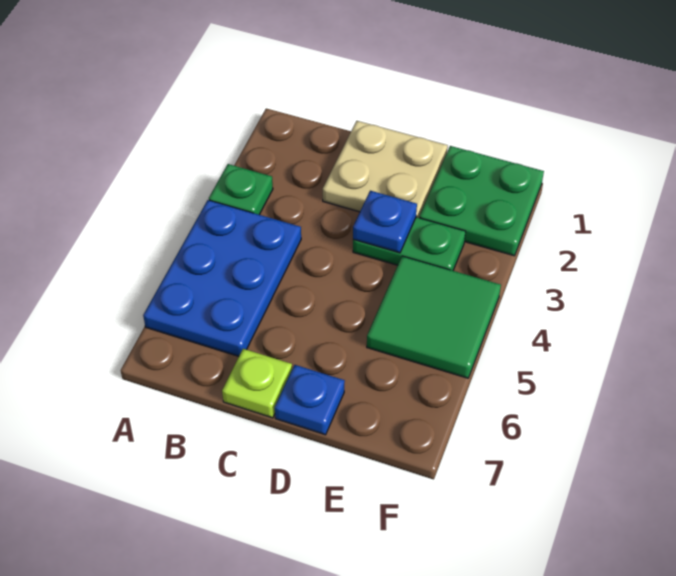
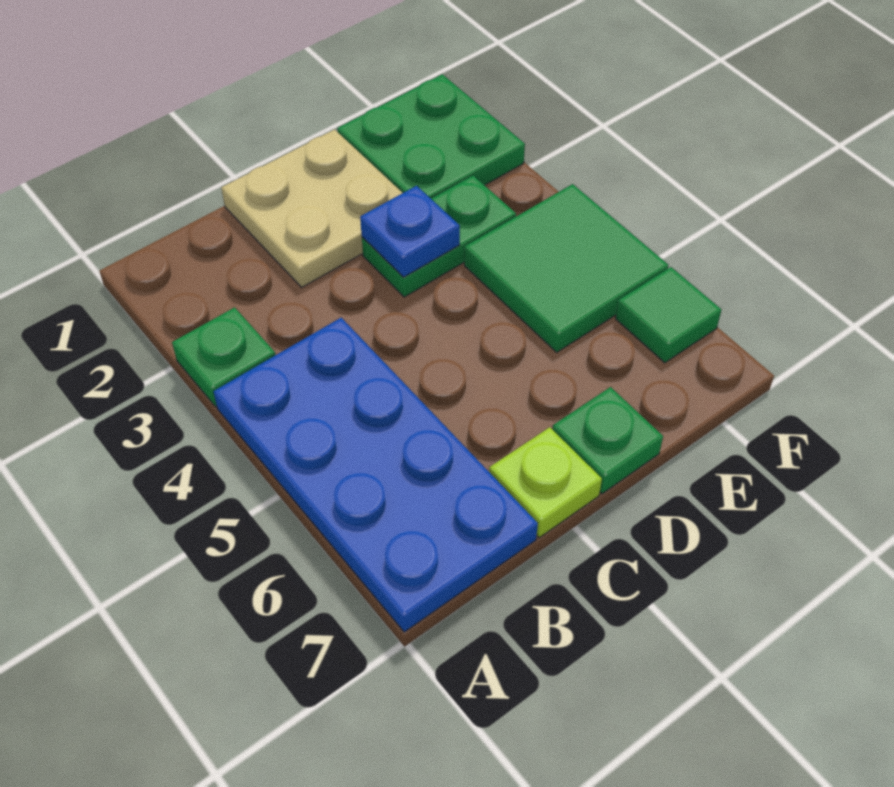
blue 2x3 plate [143,200,301,356] -> blue 2x4 plate [213,318,538,632]
blue 1x1 plate [275,365,345,435] -> green 1x1 plate [552,387,663,494]
none -> green 1x1 tile [616,267,721,363]

